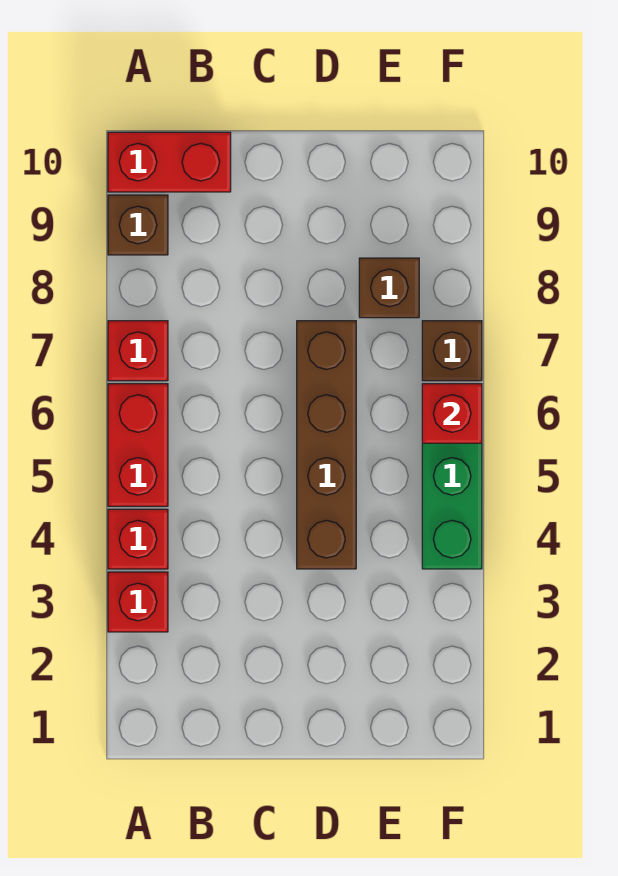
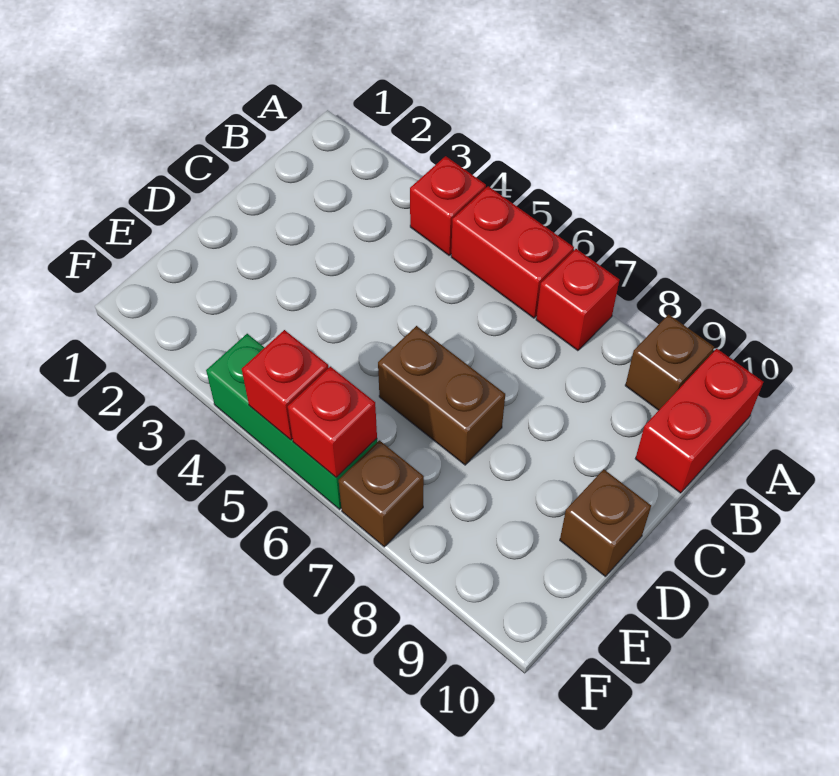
red 1x1 brick [108,572,168,632] -> red 1x1 brick moved to [242,330,328,440]
brown 1x4 brick [297,321,356,569] -> brown 1x2 brick [378,326,505,465]
brown 1x1 brick [359,258,419,318] -> brown 1x1 brick moved to [560,469,651,577]

